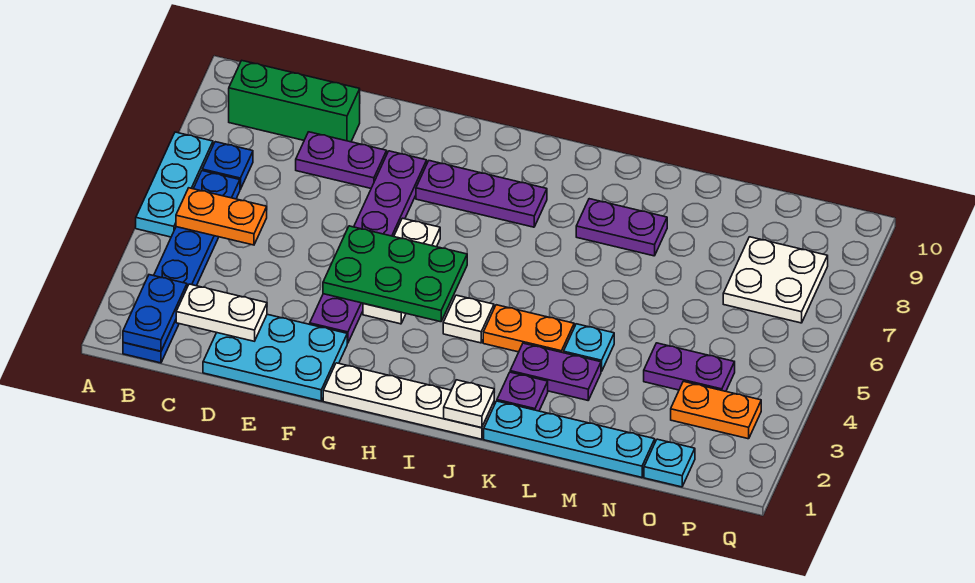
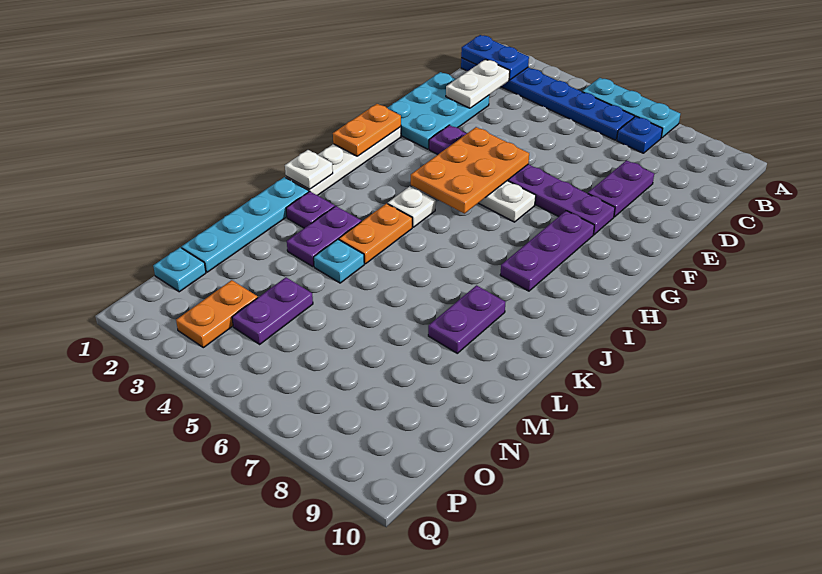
orange 1x2 plate [176,188,267,245] -> orange 1x2 plate moved to [333,104,401,156]
green 1x3 brick [229,61,360,142] -> none
green 2x3 plate [323,226,467,322] -> orange 2x3 plate [411,127,529,214]
white 2x2 plate [723,237,828,323] -> none

